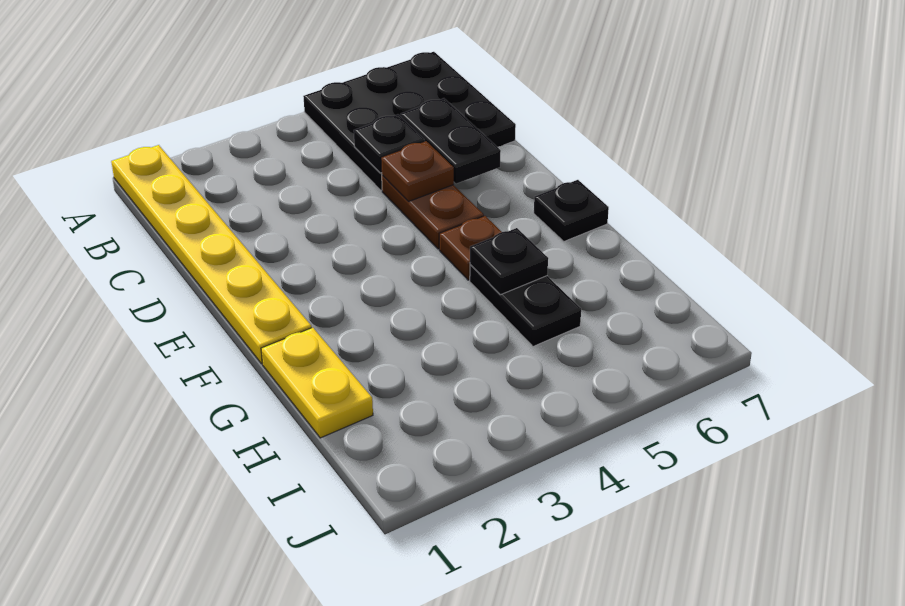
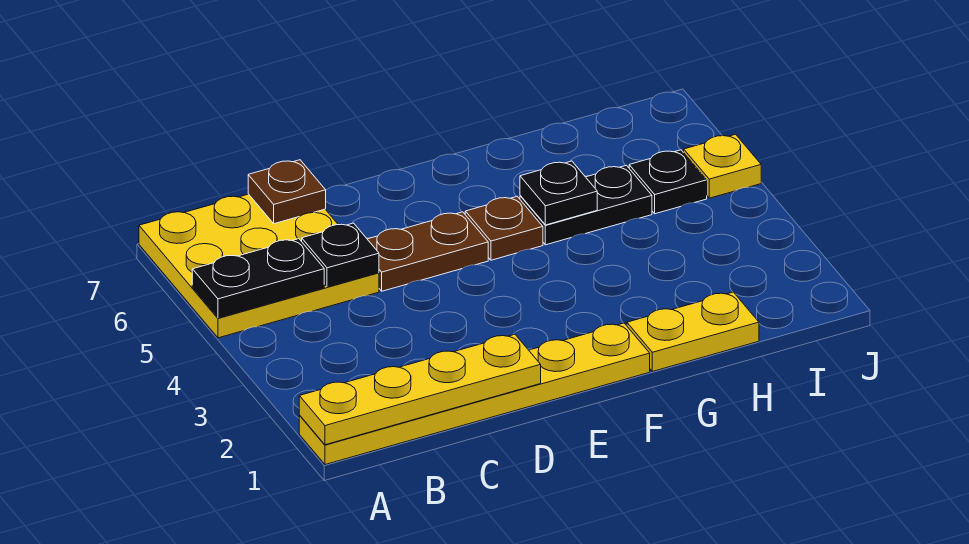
none -> yellow 1x4 plate [299,334,541,445]
black 3x3 plate [303,52,516,190] -> yellow 3x3 plate [139,194,379,338]
black 1x2 plate [401,98,501,184] -> black 1x2 plate moved to [192,239,324,318]
brown 1x1 plate [381,141,454,202] -> brown 1x1 plate moved to [248,160,326,224]
black 1x1 plate [534,180,609,241] -> black 1x1 plate moved to [629,150,707,214]
none -> yellow 1x1 plate [684,134,761,198]

